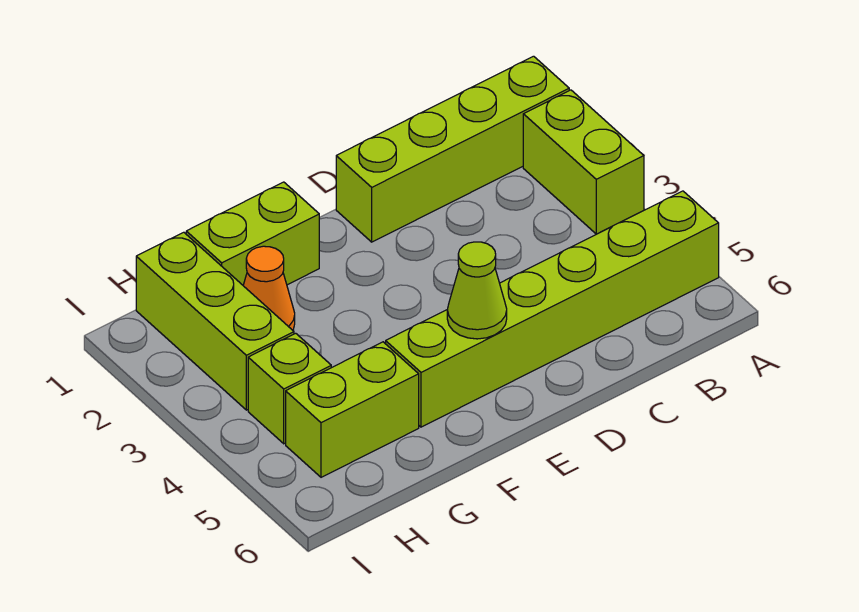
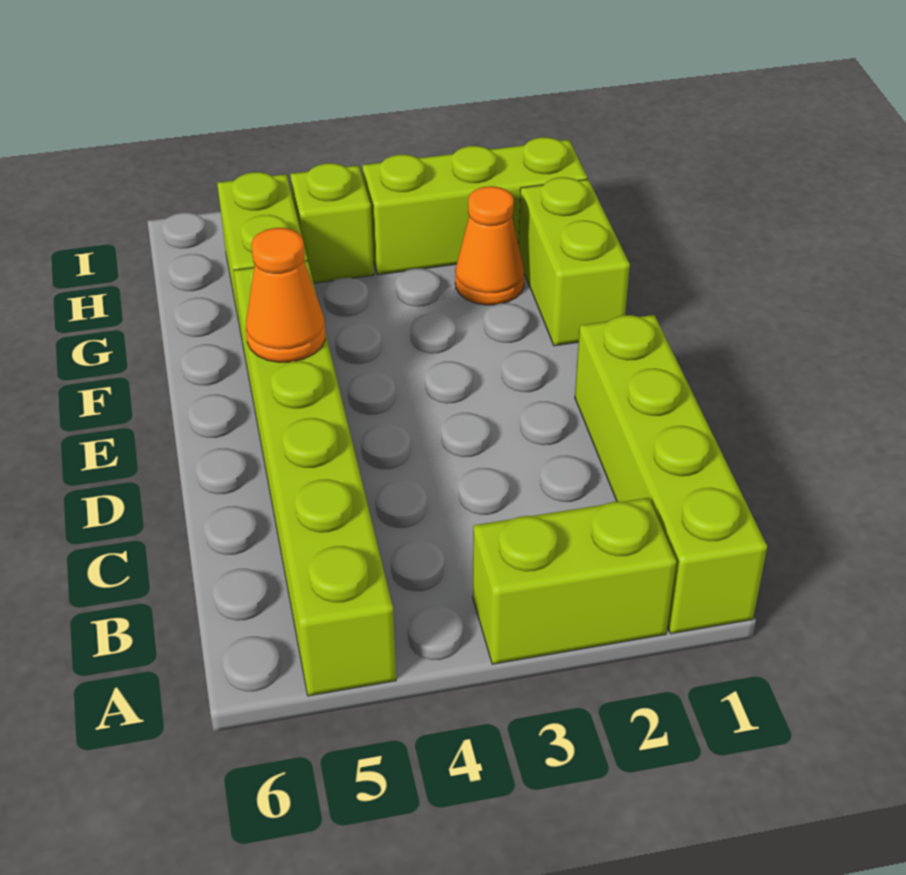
lime 1x1 cone [447,242,507,339] -> orange 1x1 cone [246,228,325,363]

